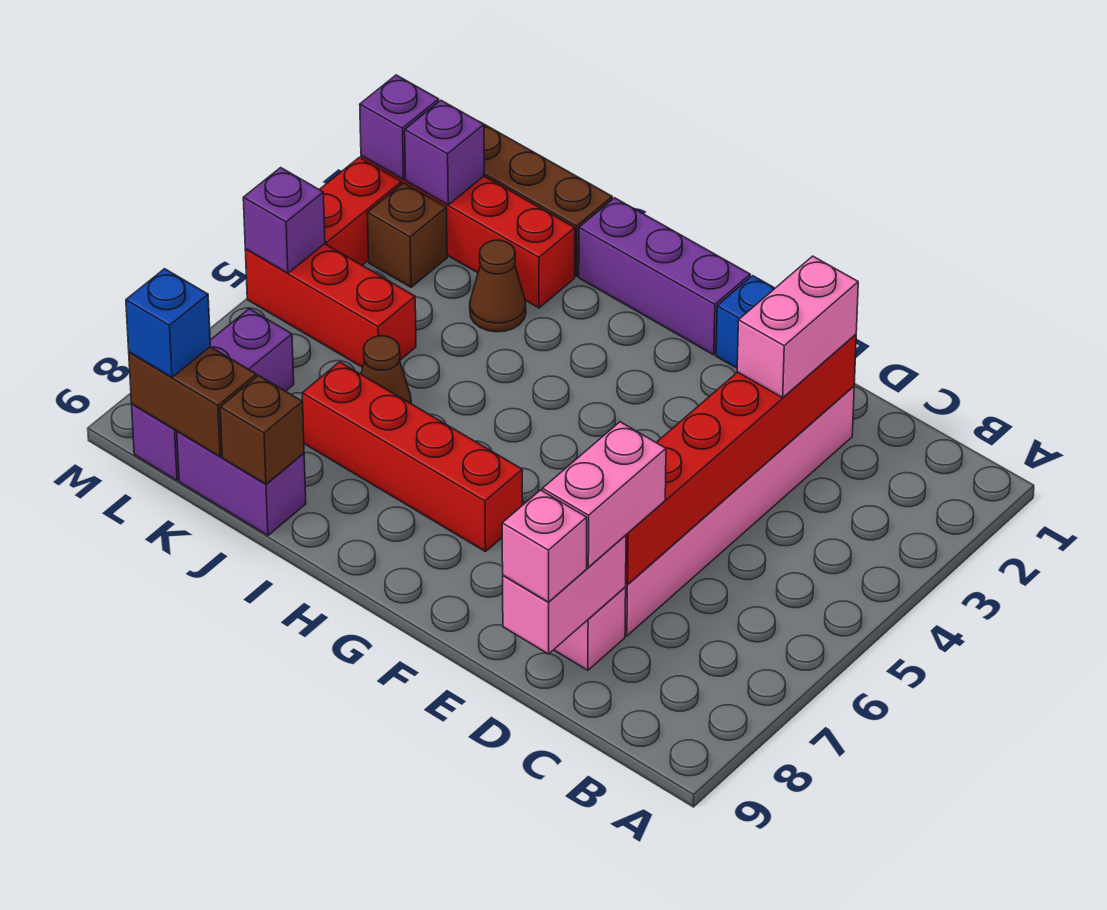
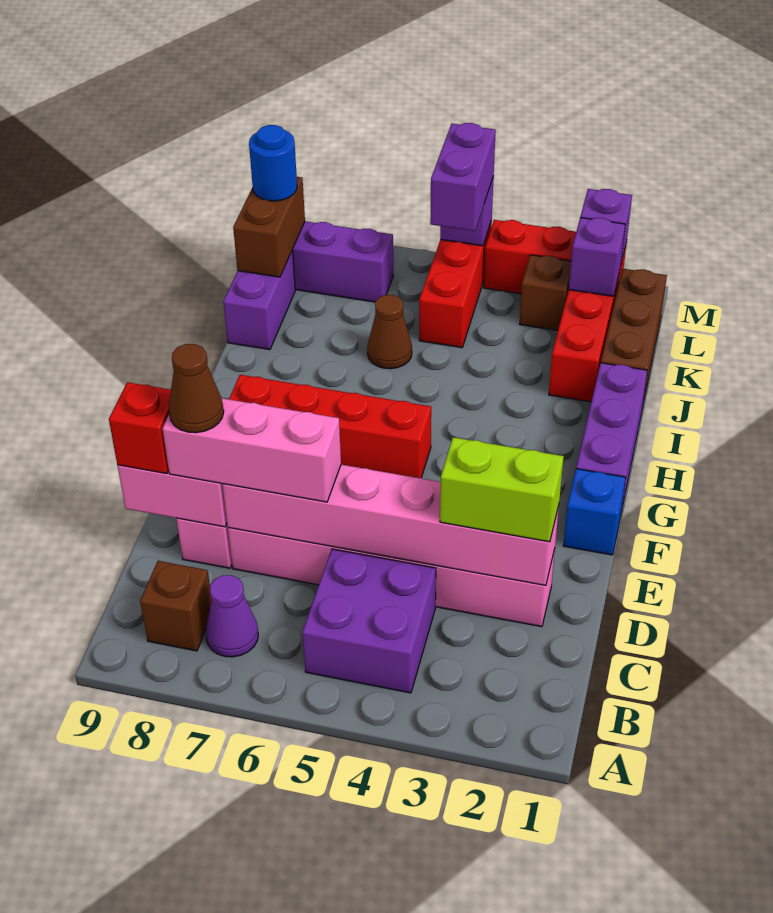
none -> purple 2x2 brick [302,549,436,693]
none -> purple 1x1 cone [206,575,258,657]
red 1x6 brick [626,334,856,585] -> pink 1x6 brick [222,465,559,585]
pink 1x2 brick [737,256,858,398] -> lime 1x2 brick [440,437,564,542]
pink 1x2 brick [542,422,666,567] -> pink 1x3 brick [162,398,341,502]
pink 1x1 brick [502,490,587,602] -> red 1x1 brick [109,382,171,474]
red 1x4 brick [302,362,523,552] -> red 1x4 brick turned to [229,375,431,478]
brown 1x1 cone [470,240,526,332] -> brown 1x1 cone moved to [169,344,224,433]
brown 1x1 brick [220,375,304,484] -> brown 1x1 brick moved to [140,561,211,651]
none -> purple 1x2 brick [430,123,496,231]
blue 1x1 brick [126,269,210,377] -> blue 1x1 round brick [249,125,297,201]

